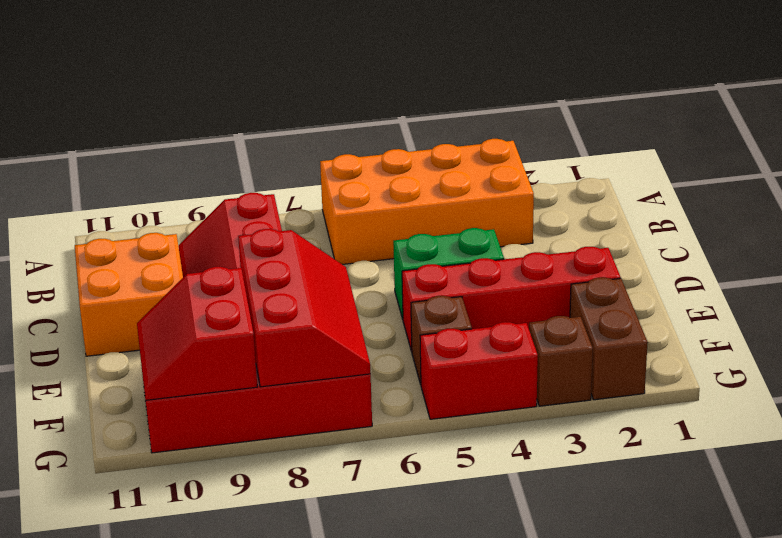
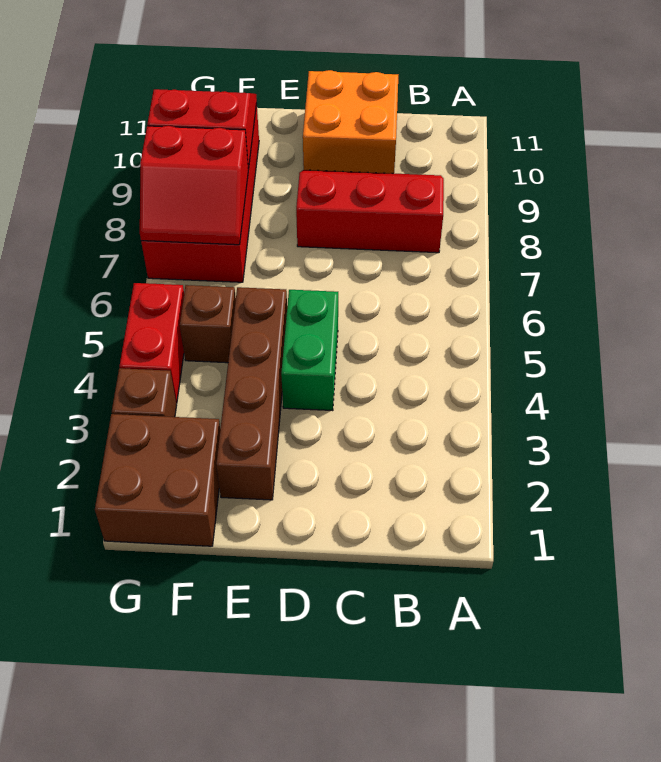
orange 2x4 brick [320,139,534,264] -> none
red 1x4 brick [402,247,621,352] -> brown 1x4 brick [216,287,287,500]
red 2x3 slope [238,229,371,387] -> red 2x2 slope [140,126,248,245]
brown 1x2 brick [570,277,648,400] -> brown 2x2 brick [95,414,220,546]

